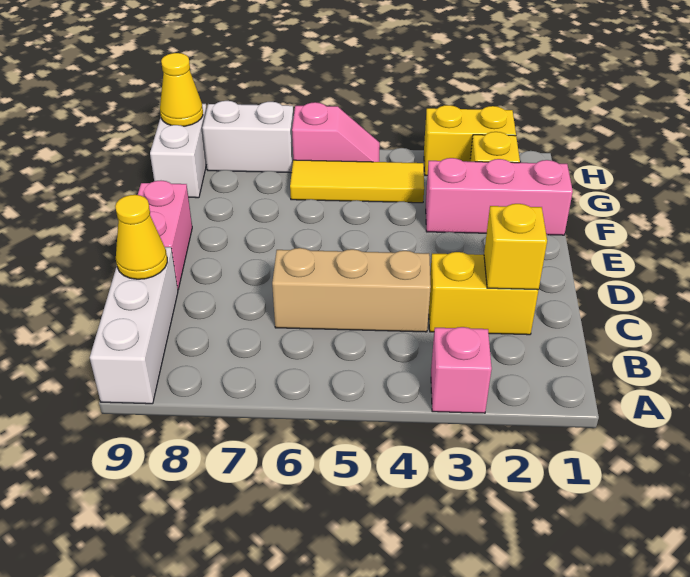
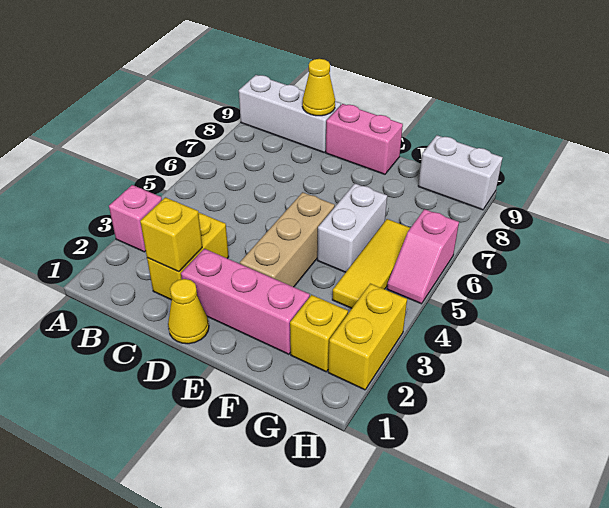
tan 1x3 brick [272,248,431,332] -> tan 1x3 brick moved to [240,192,335,287]
pink 1x3 brick [426,158,573,235] -> pink 1x3 brick turned to [181,249,310,354]
white 1x2 brick [202,101,294,173] -> white 1x2 brick moved to [317,184,387,272]
yellow 1x1 cone [160,53,203,126] -> yellow 1x1 cone moved to [168,279,209,344]

